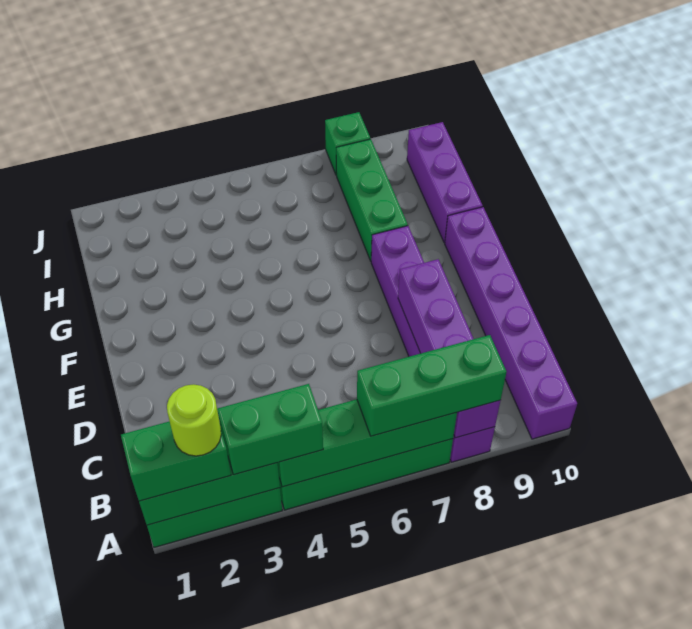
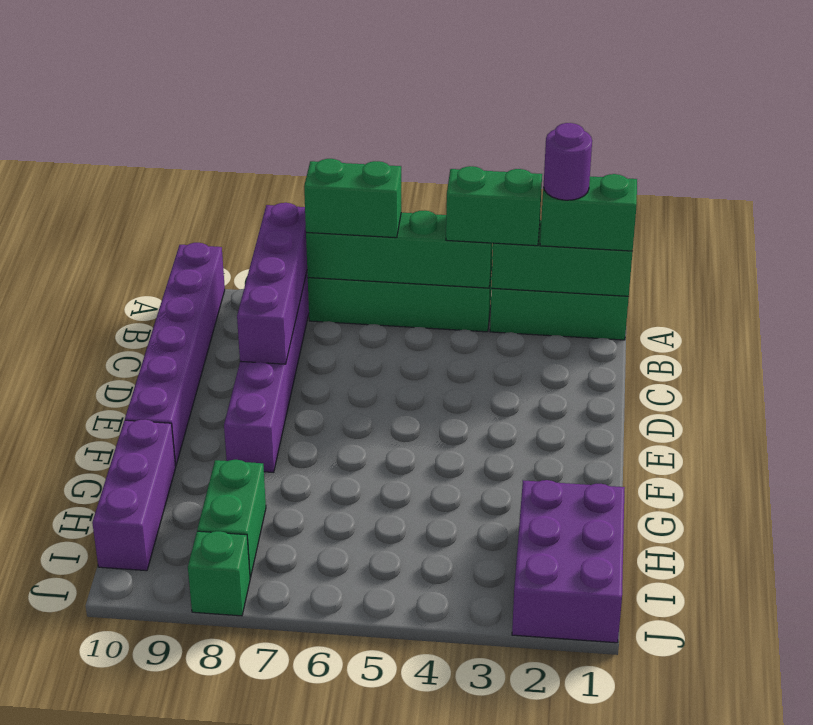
lime 1x1 round brick [167,384,221,456] -> purple 1x1 round brick [544,123,592,200]
green 1x3 brick [357,335,506,436] -> green 1x2 brick [304,159,401,238]
green 1x3 brick [336,139,408,261] -> green 1x2 brick [197,460,266,578]
none -> purple 2x3 brick [512,480,625,643]

